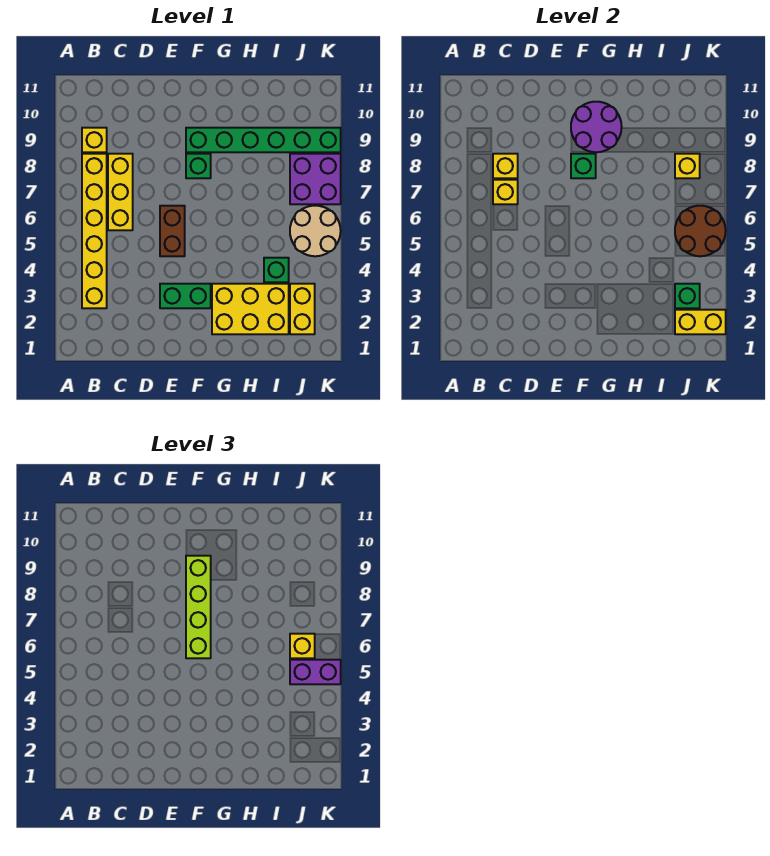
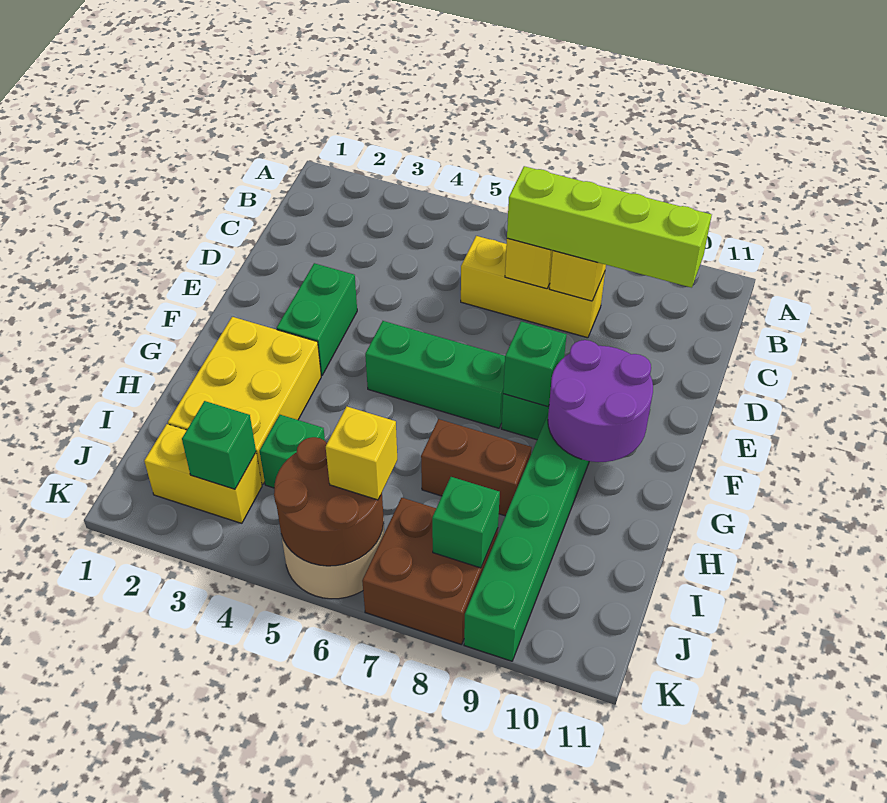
yellow 1x6 brick [82,154,107,308] -> none
yellow 1x1 brick [82,128,107,152] -> none
brown 1x2 brick [160,206,185,256] -> brown 1x2 brick moved to [421,419,532,516]
none -> green 1x3 brick [365,321,505,428]
lime 1x4 brick [186,556,211,658] -> lime 1x4 brick moved to [507,166,712,288]
yellow 1x2 brick [675,310,726,334] -> none
purple 1x2 brick [290,660,341,684] -> none
purple 2x2 brick [290,154,341,204] -> brown 2x2 brick [362,498,498,645]
yellow 1x1 brick [675,154,700,178] -> green 1x1 brick [432,477,500,568]

